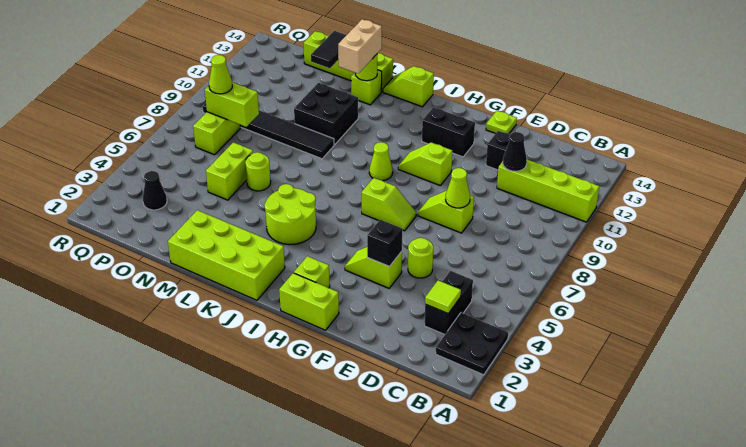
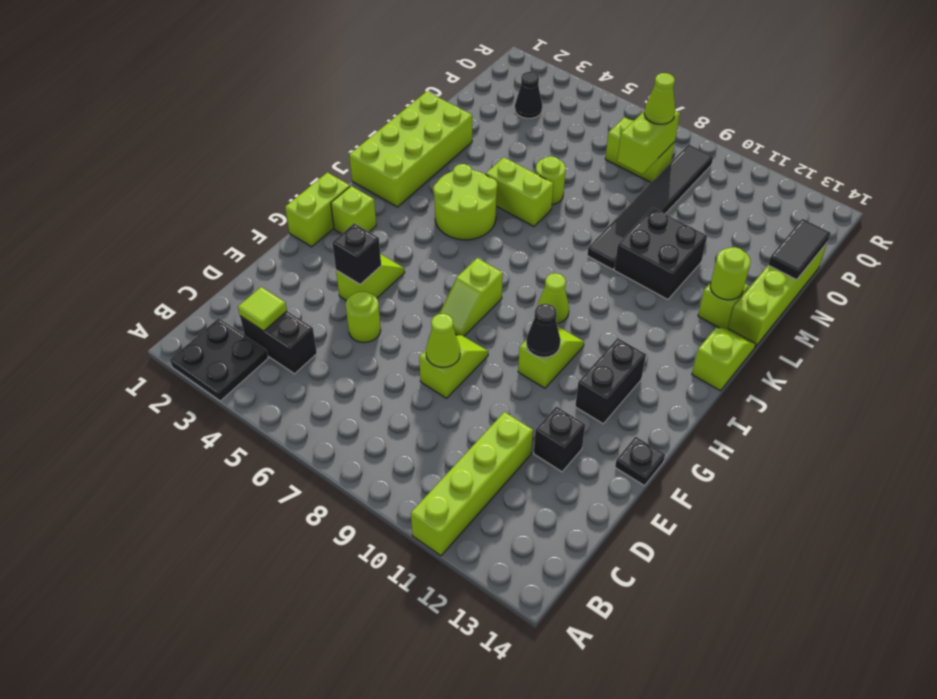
black 1x1 cone [503,132,527,171] -> black 1x1 cone moved to [526,304,561,357]
lime 1x1 plate [486,111,517,134] -> black 1x1 plate [615,437,665,486]
tan 1x2 brick [338,19,382,74] -> none
lime 1x2 brick [206,142,253,200] -> lime 1x2 brick moved to [486,157,553,226]
black 1x2 tile [311,31,346,68] -> black 1x2 tile turned to [768,219,831,280]

